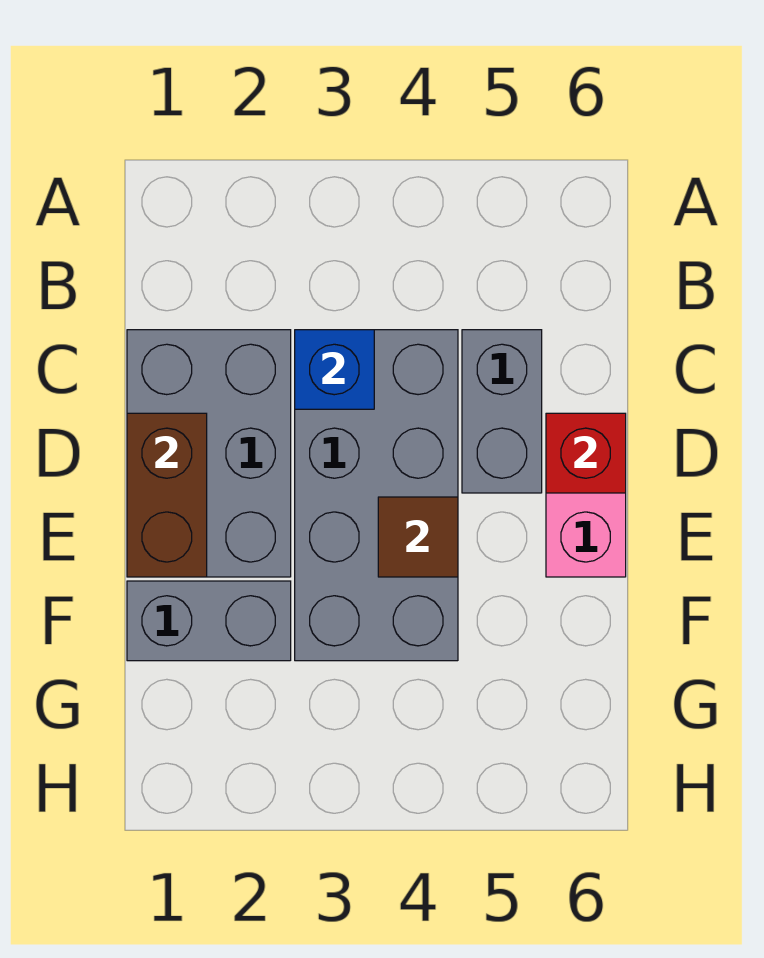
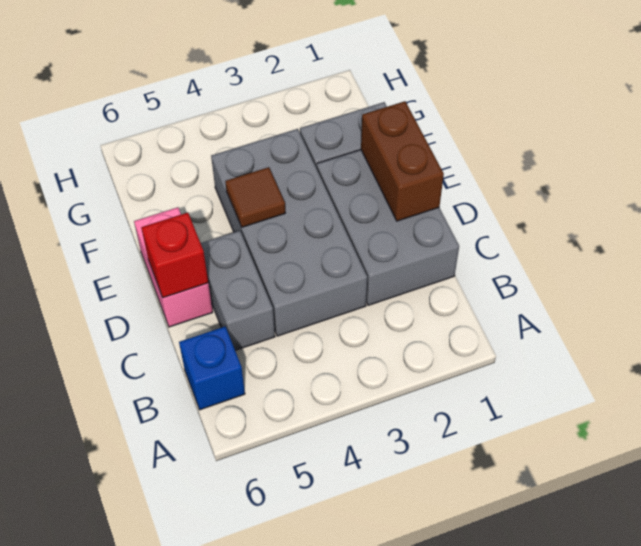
blue 1x1 brick [295,330,374,409] -> blue 1x1 brick moved to [179,327,245,410]

